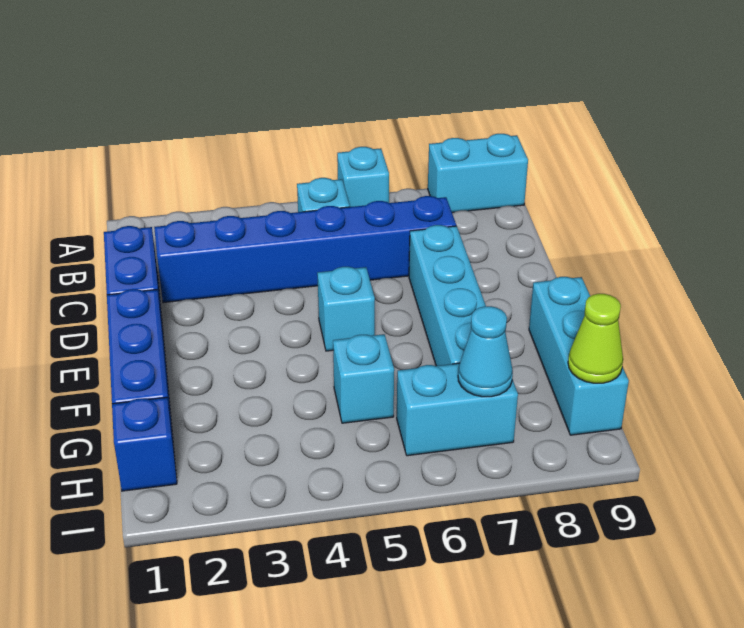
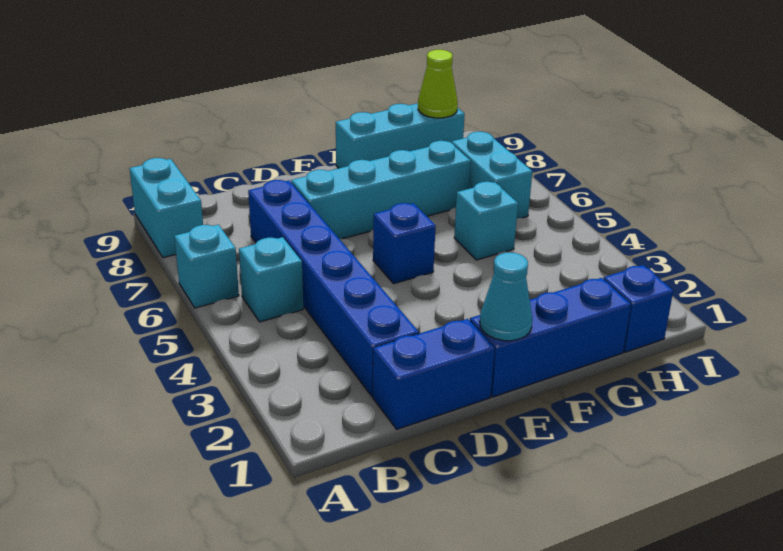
cyan 1x1 brick [317,267,375,351] -> blue 1x1 brick [373,203,436,284]
cyan 1x1 cone [458,306,513,397] -> cyan 1x1 cone moved to [480,253,532,341]

